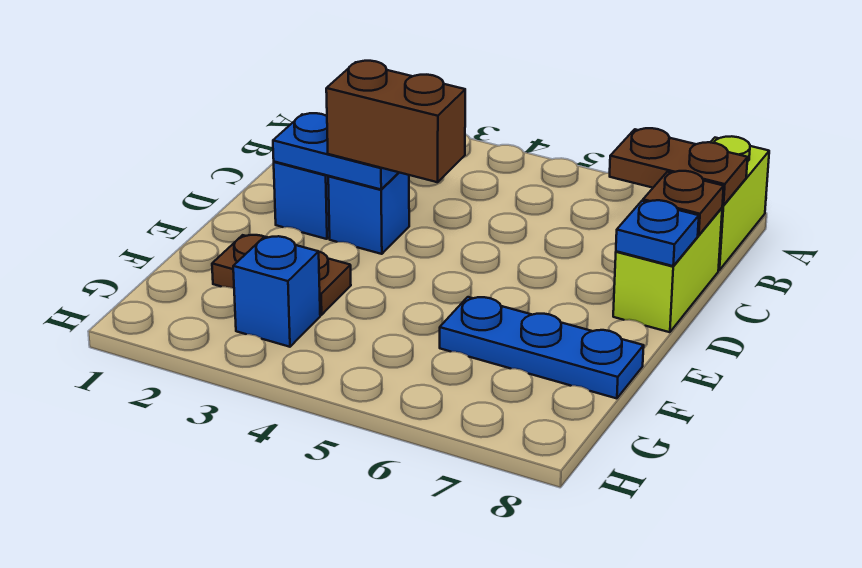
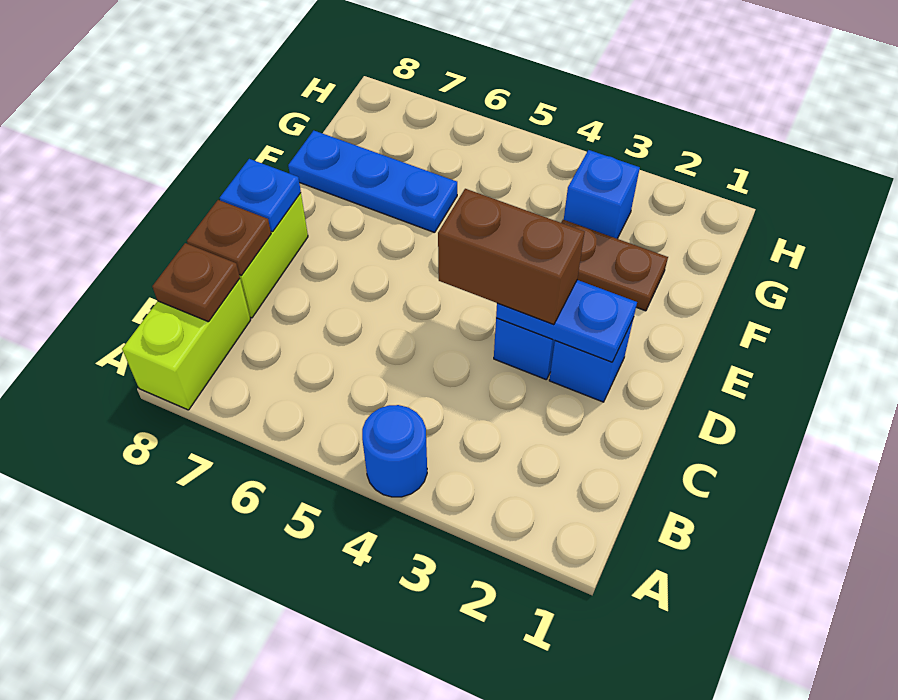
none -> blue 1x1 round brick [362,405,427,497]
brown 1x2 plate [610,128,748,205] -> brown 1x1 plate [152,243,240,322]

